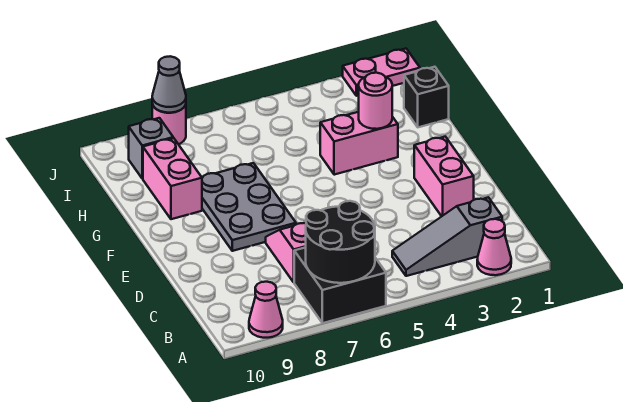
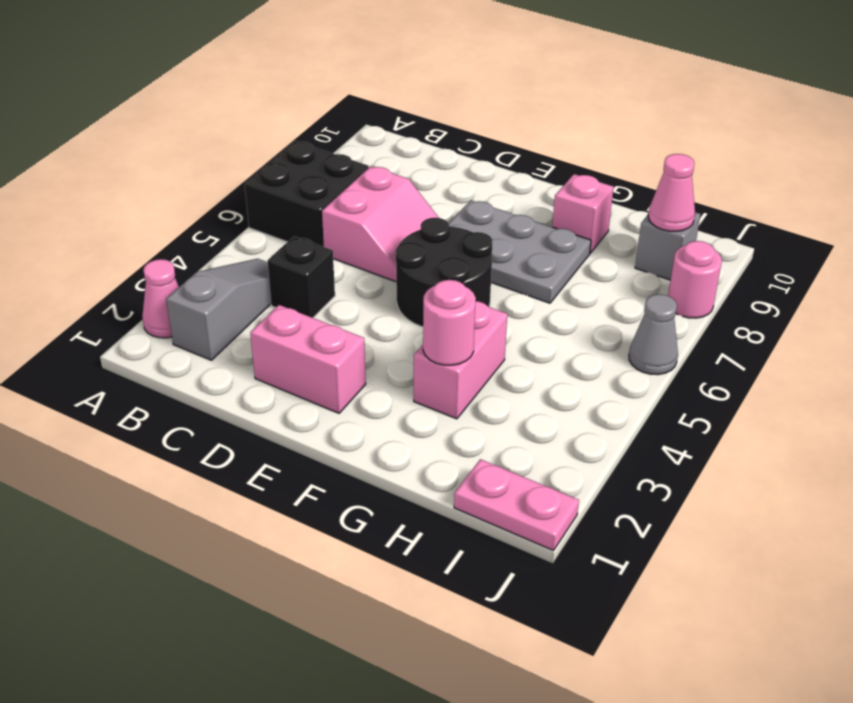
black 2x2 round brick [306,201,375,283] -> black 2x2 round brick moved to [396,218,492,327]
pink 1x1 cone [249,282,283,338] -> pink 1x1 cone moved to [648,154,695,231]
pink 1x2 brick [143,138,202,219] -> pink 1x1 brick [552,174,614,253]
black 1x1 brick [404,67,449,127] -> black 1x1 brick moved to [268,236,335,318]
pink 1x2 plate [343,49,420,96] -> pink 1x2 plate turned to [454,459,579,551]
grey 1x1 cone [152,56,186,113] -> grey 1x1 cone moved to [629,294,678,375]

